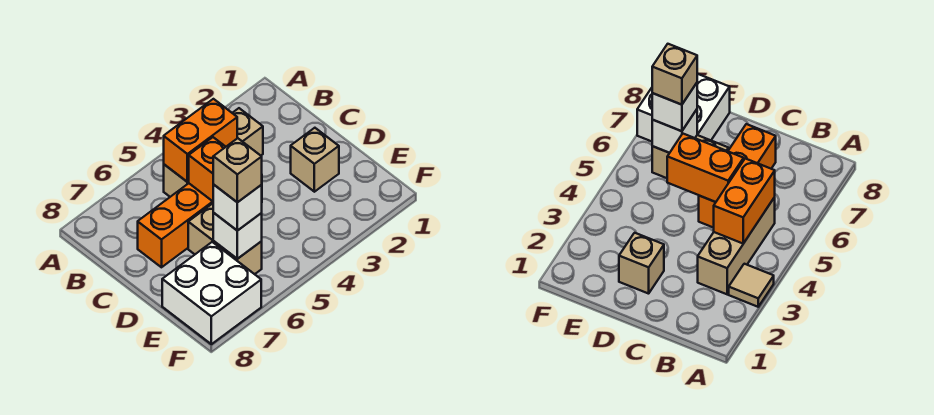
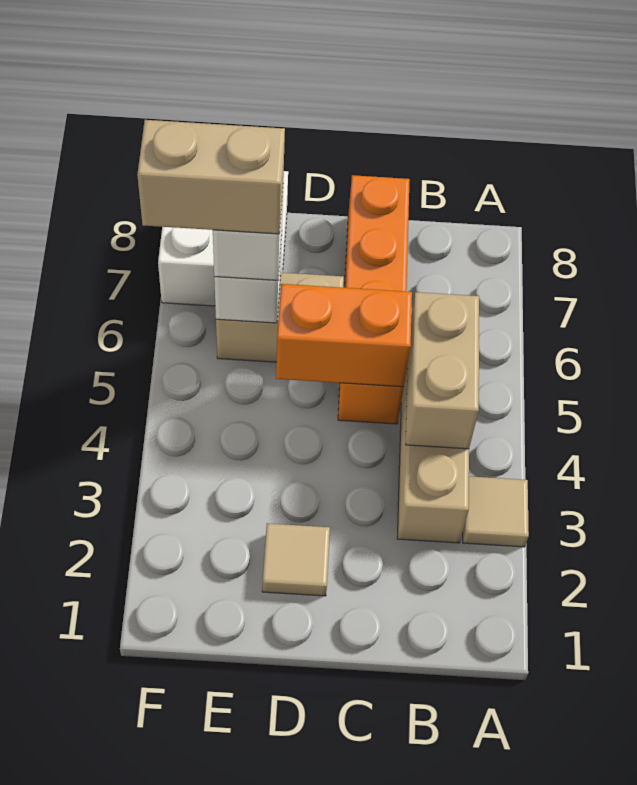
orange 1x2 brick [164,99,237,182] -> tan 1x2 brick [405,292,479,449]
orange 1x3 brick [138,183,213,267] -> orange 1x4 brick [338,175,410,424]
tan 1x1 brick [291,128,339,192] -> tan 1x1 tile [262,523,330,596]
tan 1x1 brick [213,138,262,202] -> tan 1x2 brick [137,120,285,234]

